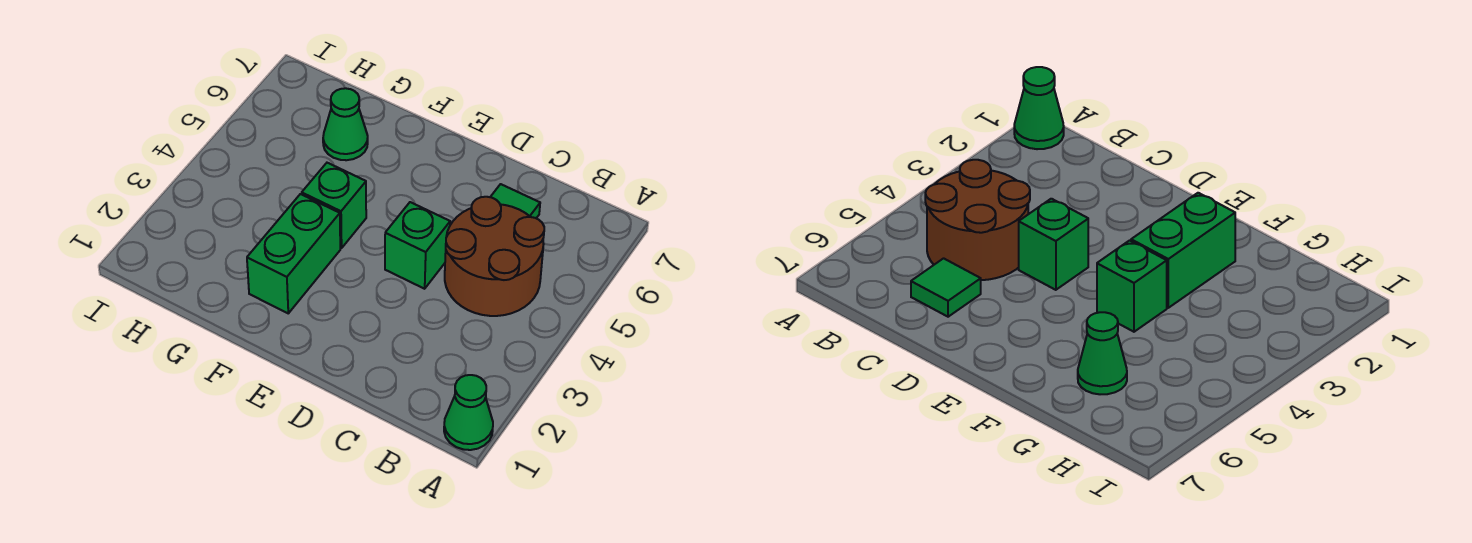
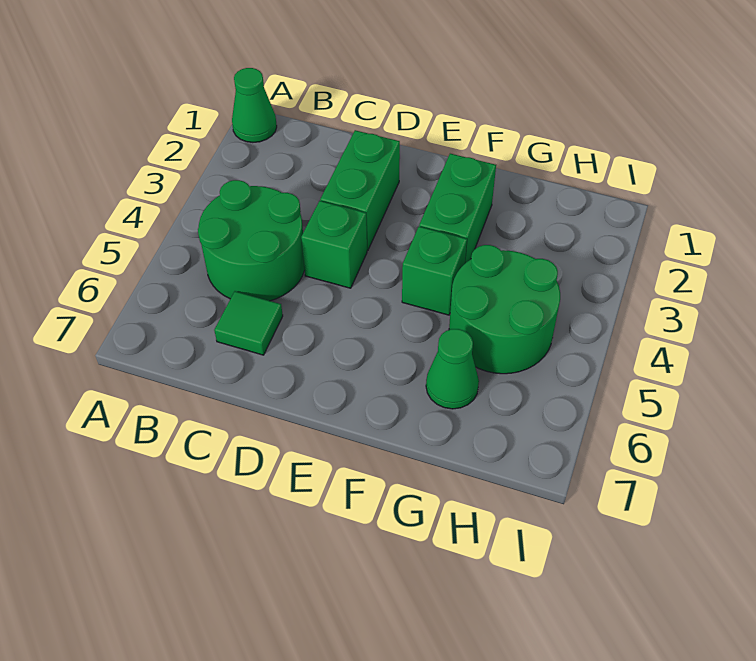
brown 2x2 round brick [445,197,544,316] -> green 2x2 round brick [198,180,305,301]
none -> green 1x2 brick [320,130,400,251]
none -> green 2x2 round brick [449,245,560,374]

